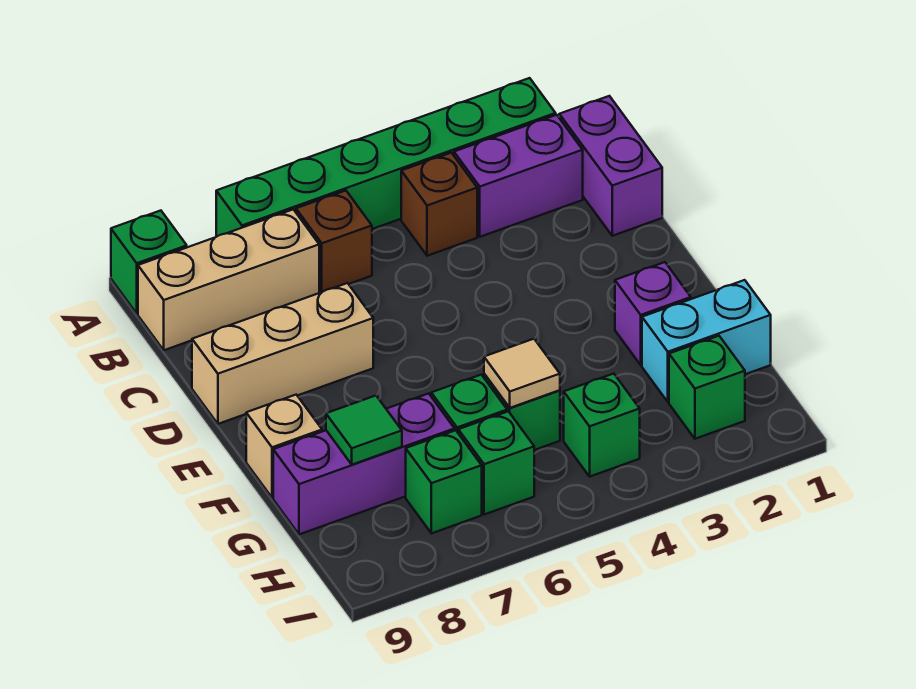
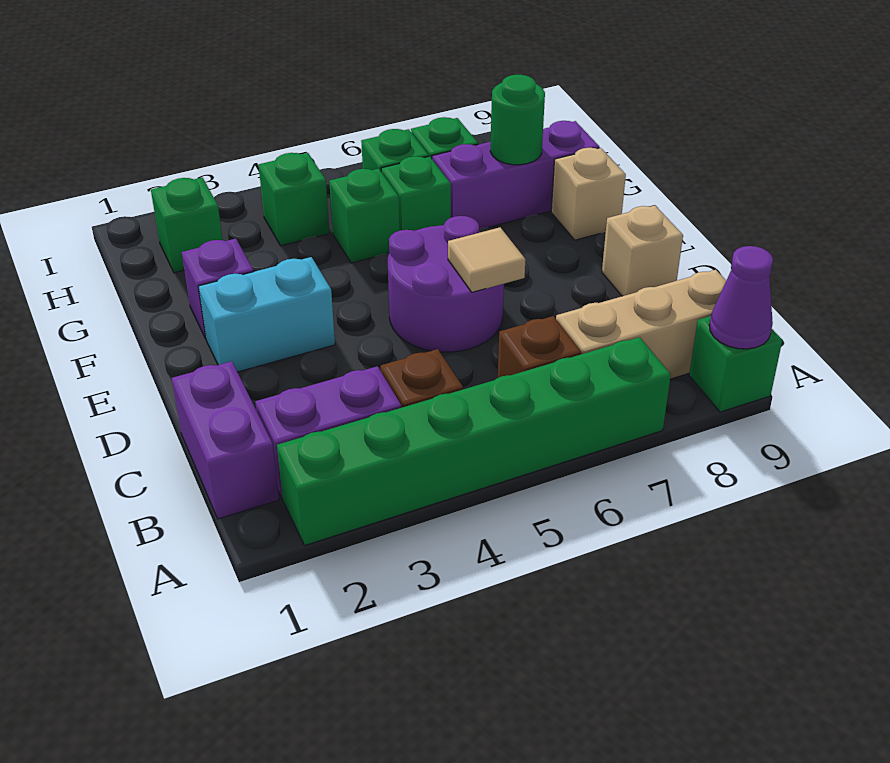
none -> purple 1x1 cone [709,246,773,349]
none -> purple 2x2 round brick [388,216,504,352]
tan 1x3 brick [192,283,373,424] -> tan 1x1 brick [602,205,683,296]
cyan 1x2 brick [642,280,771,402] -> cyan 1x2 brick moved to [198,257,335,372]
tan 1x1 tile [484,339,560,408] -> tan 1x1 tile moved to [448,227,525,292]
green 1x1 tile [326,396,402,465] -> green 1x1 round brick [490,75,545,165]

